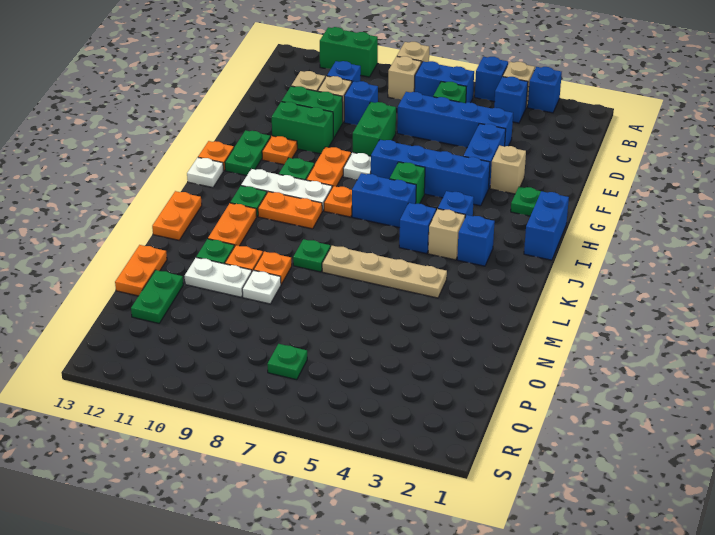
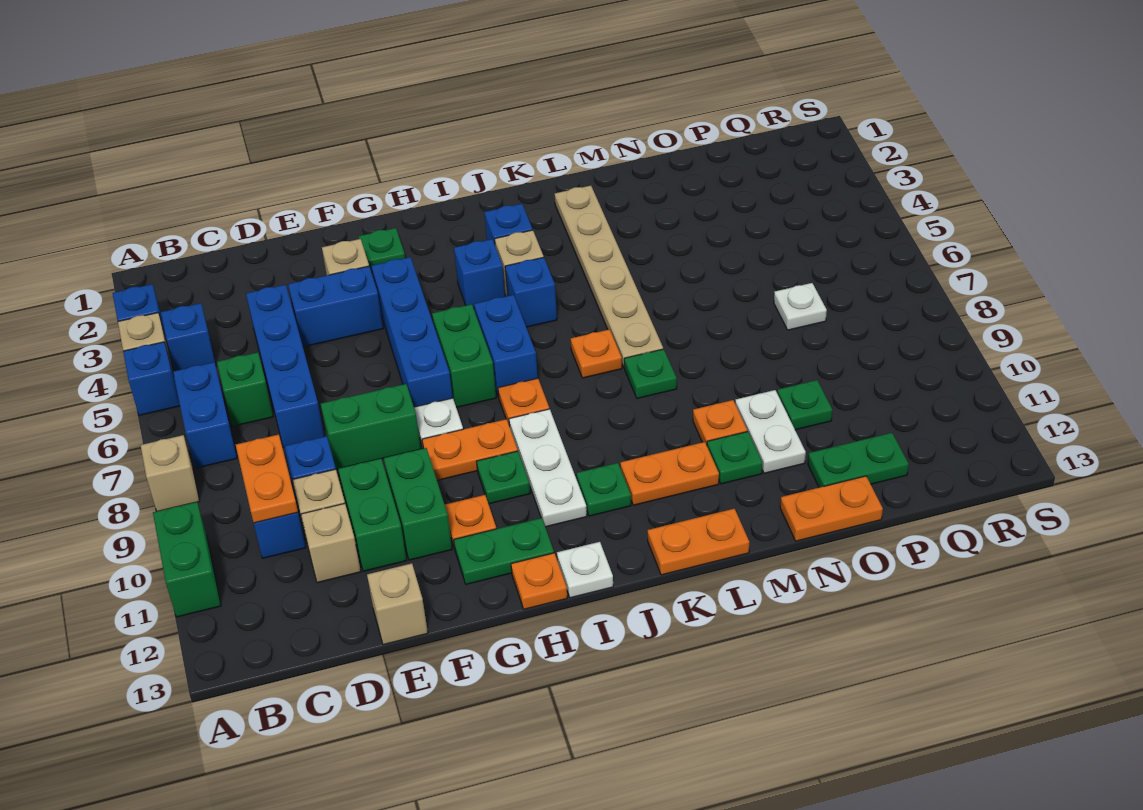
tan 1x1 brick [388,56,421,100] -> tan 1x1 brick moved to [367,563,428,645]
blue 1x2 brick [524,191,569,260] -> none
green 1x1 brick [390,162,425,204] -> green 1x2 brick [432,304,496,408]
orange 1x2 plate [258,192,322,229] -> orange 1x2 plate moved to [236,434,298,523]
tan 1x4 plate [322,246,447,298] -> tan 1x6 plate [555,186,663,368]
orange 1x1 plate [254,252,292,284] -> orange 1x1 plate moved to [571,329,622,378]
white 1x1 plate [242,270,281,304] -> white 1x1 plate moved to [774,283,827,330]
green 1x1 plate [267,344,307,380] -> green 1x1 plate moved to [777,380,832,430]

